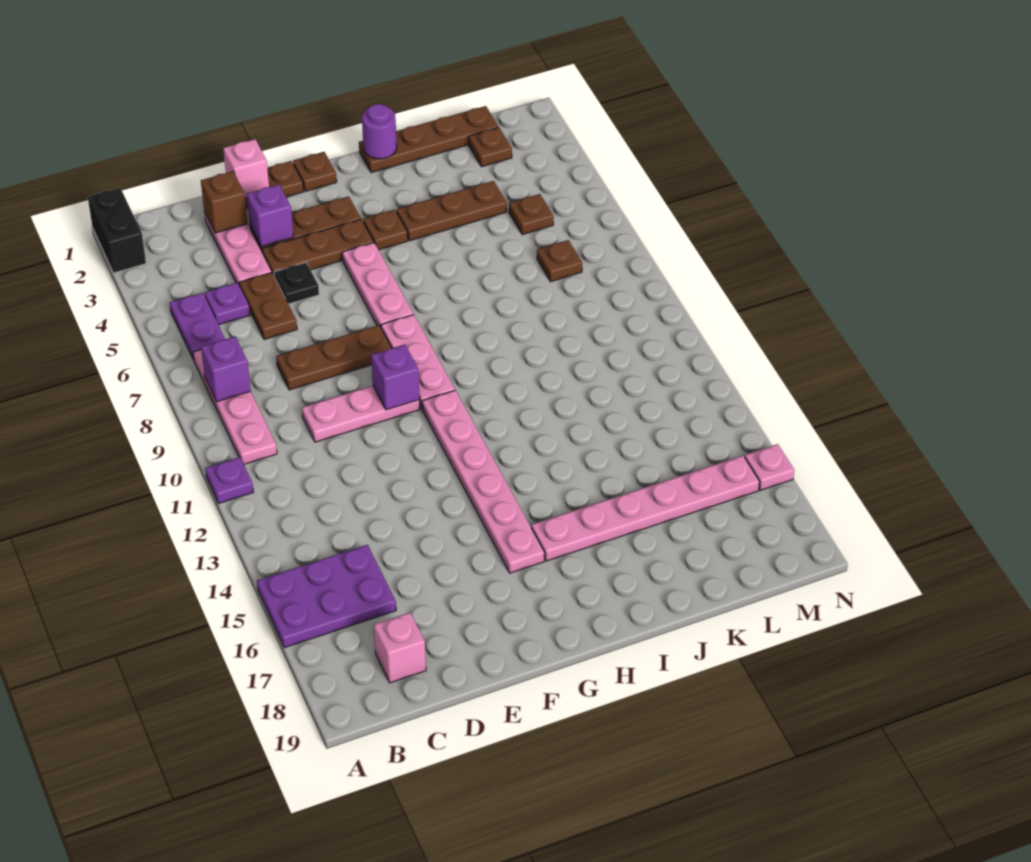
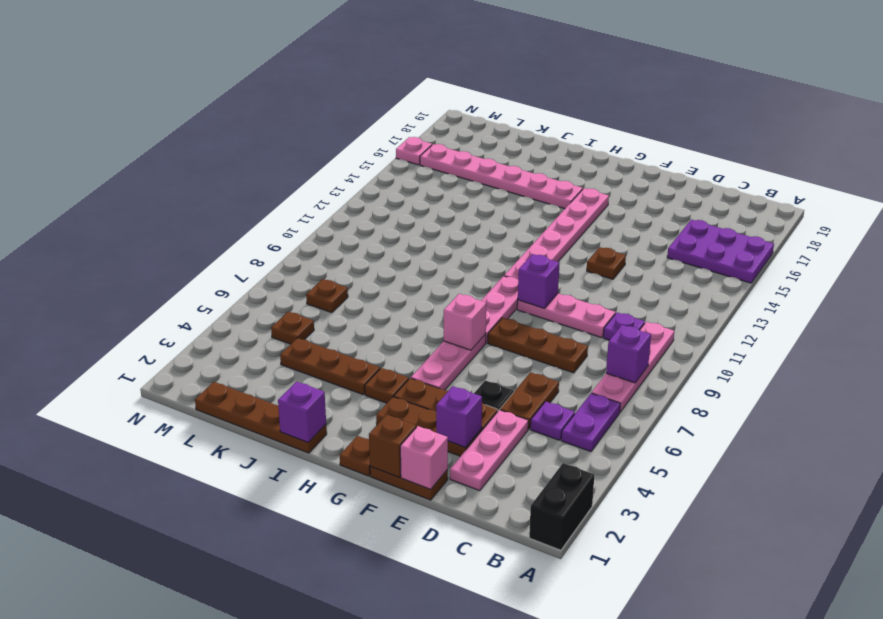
purple 1x1 plate [205,457,253,503] -> purple 1x1 plate moved to [603,312,645,340]
pink 1x1 brick [374,613,426,683] -> pink 1x1 brick moved to [444,294,486,350]
brown 1x1 brick [201,171,248,233] -> brown 1x1 brick moved to [369,415,416,477]
purple 1x1 round brick [362,104,397,159] -> purple 1x1 brick [278,381,326,442]
brown 1x1 plate [469,128,512,167] -> brown 1x1 plate moved to [587,247,626,279]

